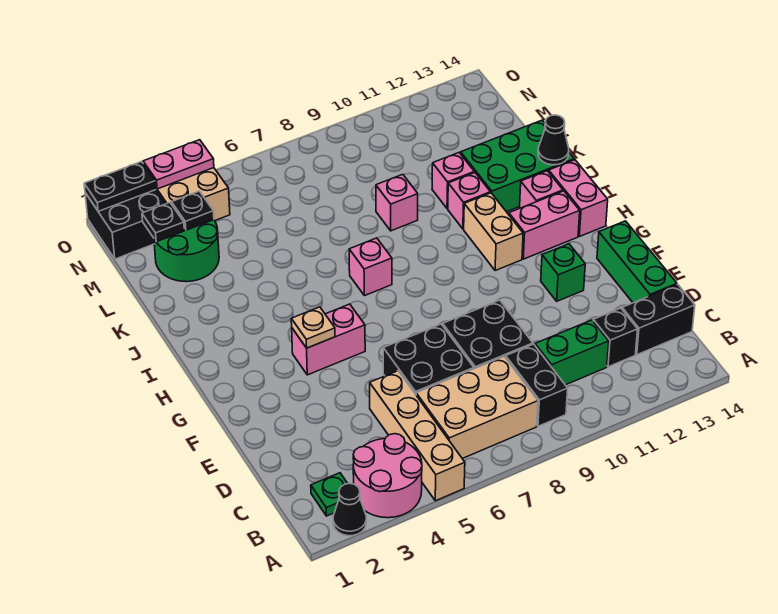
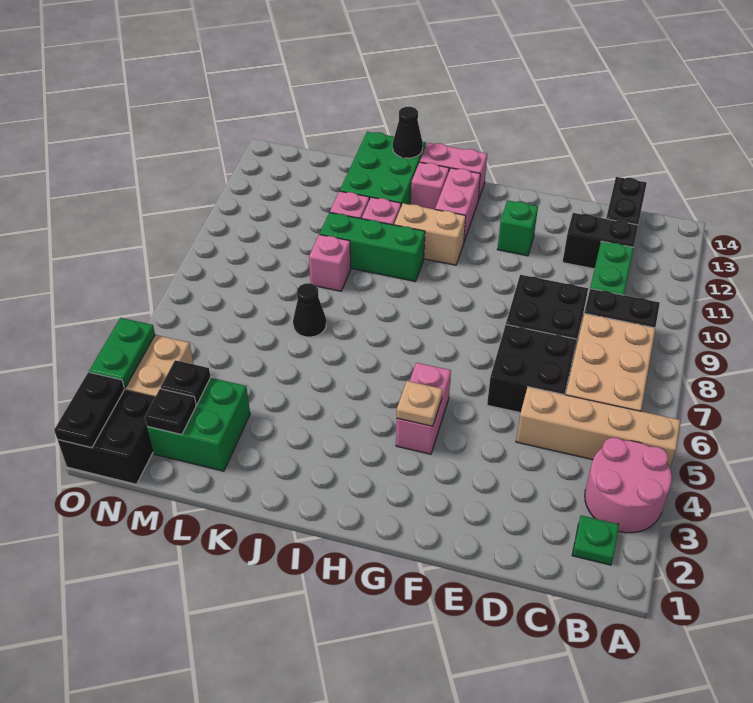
black 1x1 cone [333,483,366,536] -> black 1x1 cone moved to [293,283,326,337]
black 1x1 brick [593,308,638,367] -> black 1x2 brick [563,213,638,269]
green 1x3 brick [597,221,677,303] -> green 1x3 brick moved to [320,212,425,282]
pink 1x1 brick [349,238,392,296] -> none
green 2x2 round brick [154,220,219,282] -> green 2x2 brick [147,378,250,471]
pink 1x2 plate [143,140,214,189] -> green 1x2 plate [89,318,155,388]

